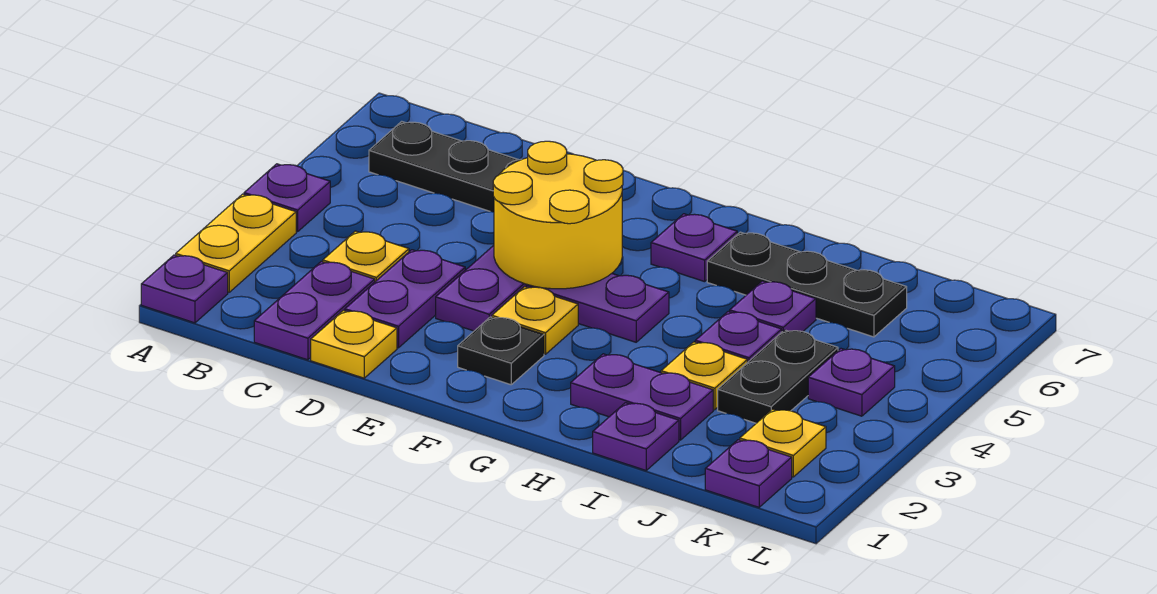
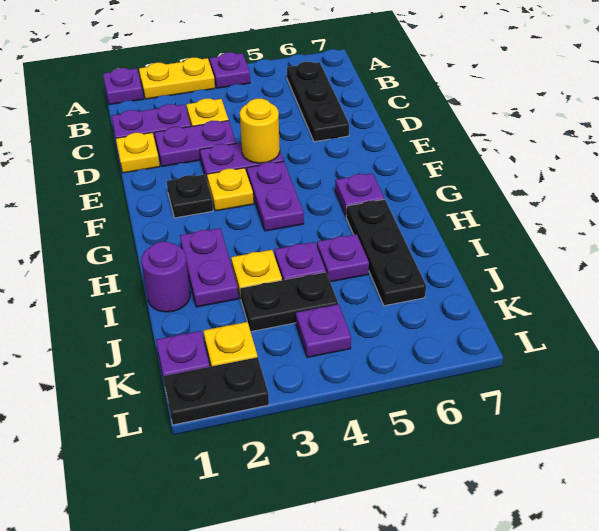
yellow 2x2 round brick [493,141,623,289] -> yellow 1x1 round brick [240,99,280,163]
purple 1x1 plate [593,403,679,470] -> purple 1x1 round brick [141,242,190,312]
none -> black 1x2 plate [163,357,269,425]

